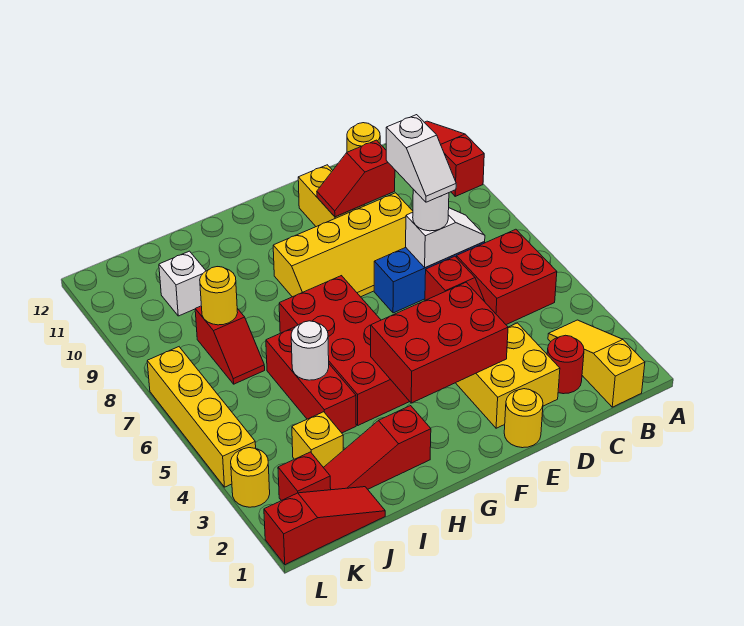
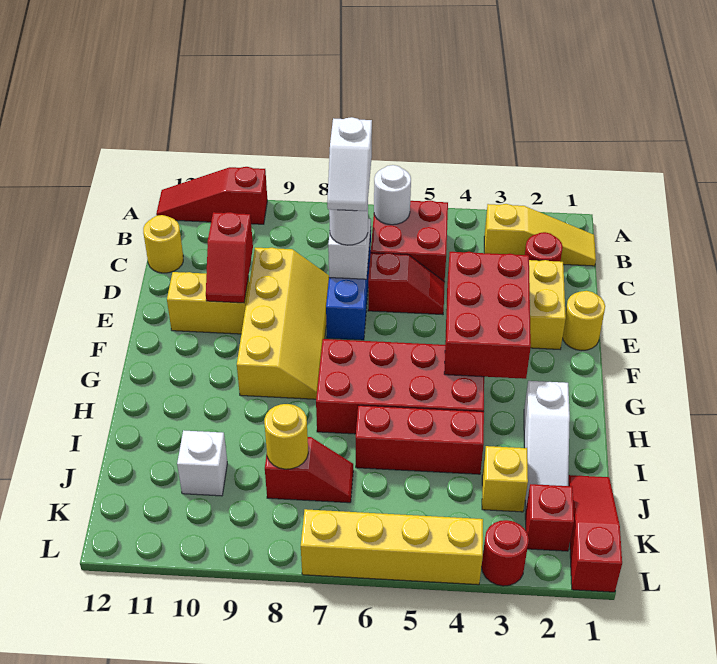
yellow 1x3 slope [548,320,645,407] -> yellow 1x3 slope turned to [484,204,596,266]
white 1x2 slope [386,115,456,202] -> white 1x2 slope turned to [327,117,372,211]
red 1x3 slope [323,406,431,490] -> white 1x3 slope [524,381,570,511]
white 1x1 round brick [291,321,329,380] -> white 1x1 round brick moved to [374,165,411,225]
yellow 1x1 round brick [231,448,270,507] -> red 1x1 round brick [482,520,529,586]

